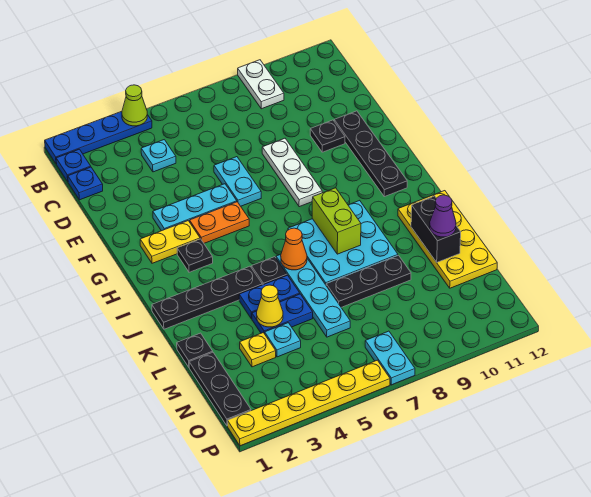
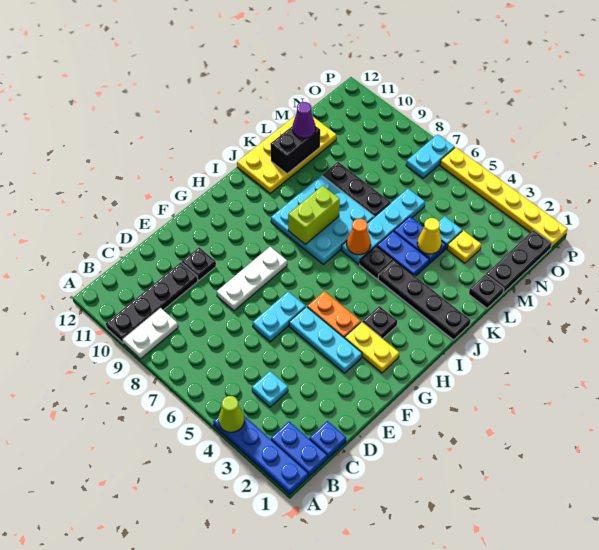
blue 1x1 plate [56,149,91,181] -> blue 1x2 plate [271,422,327,476]
black 1x4 plate [334,111,407,197] -> black 1x4 plate moved to [106,262,198,343]

